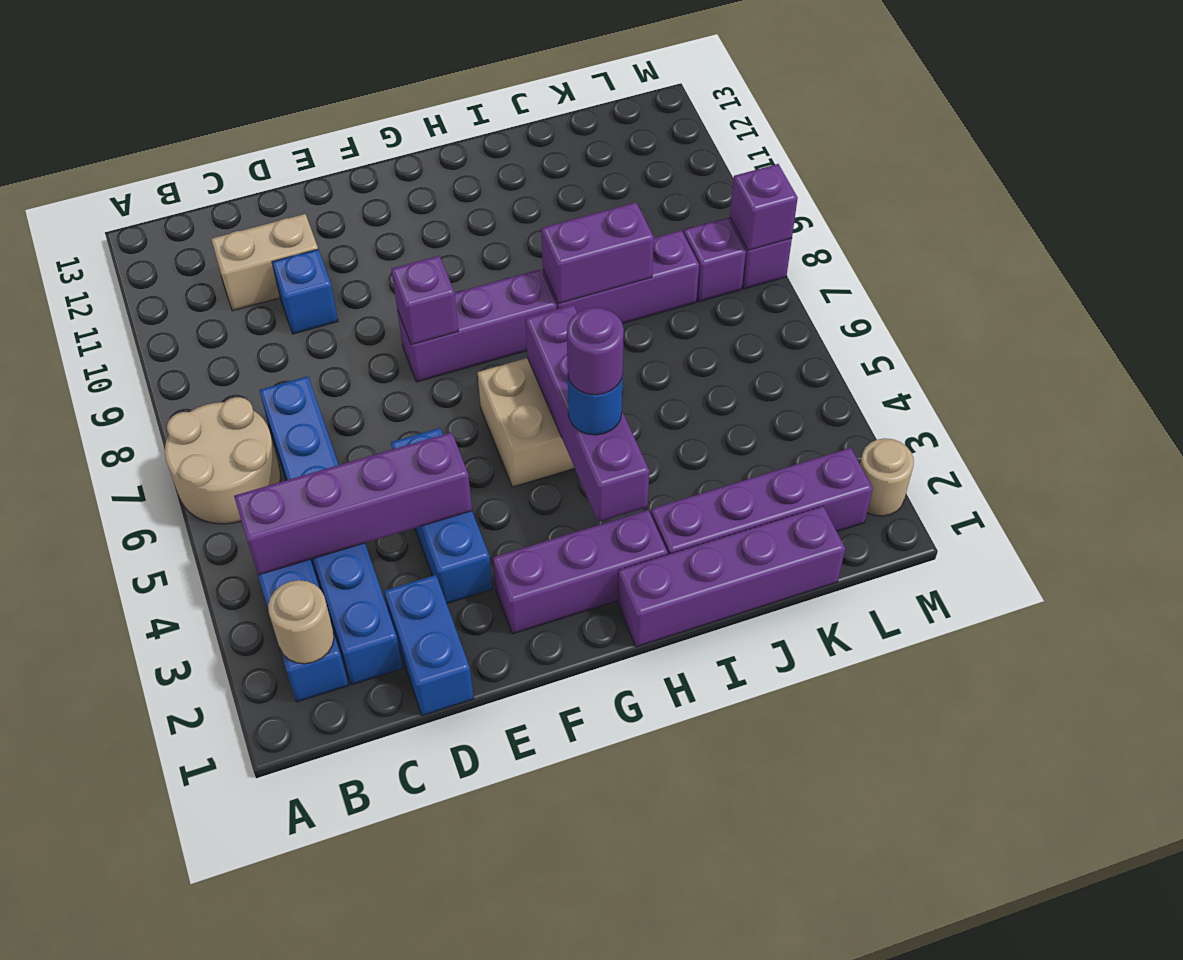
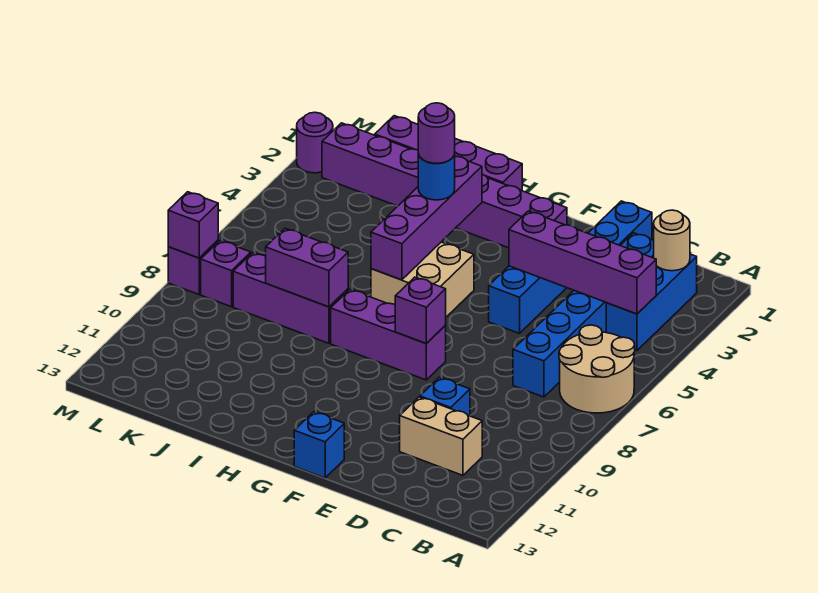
none -> blue 1x1 brick [294,412,344,478]
tan 1x1 round brick [860,438,914,516] -> purple 1x1 round brick [297,112,333,173]

